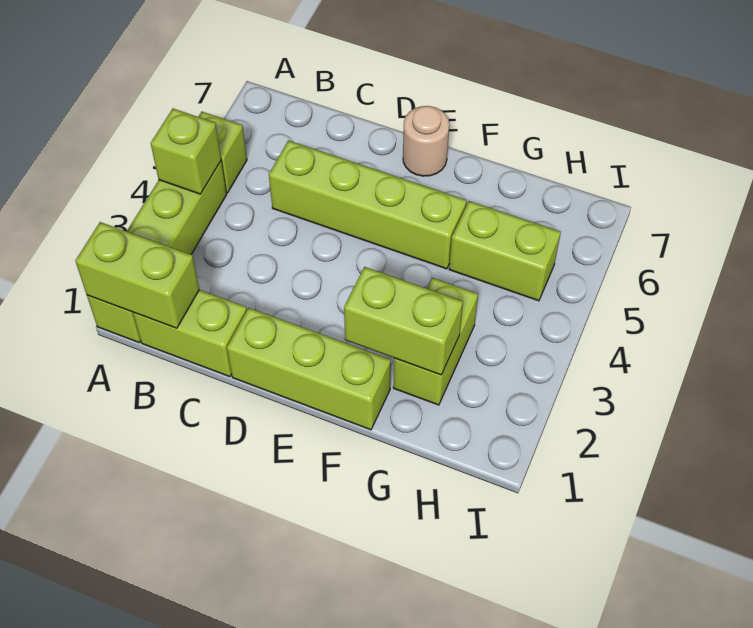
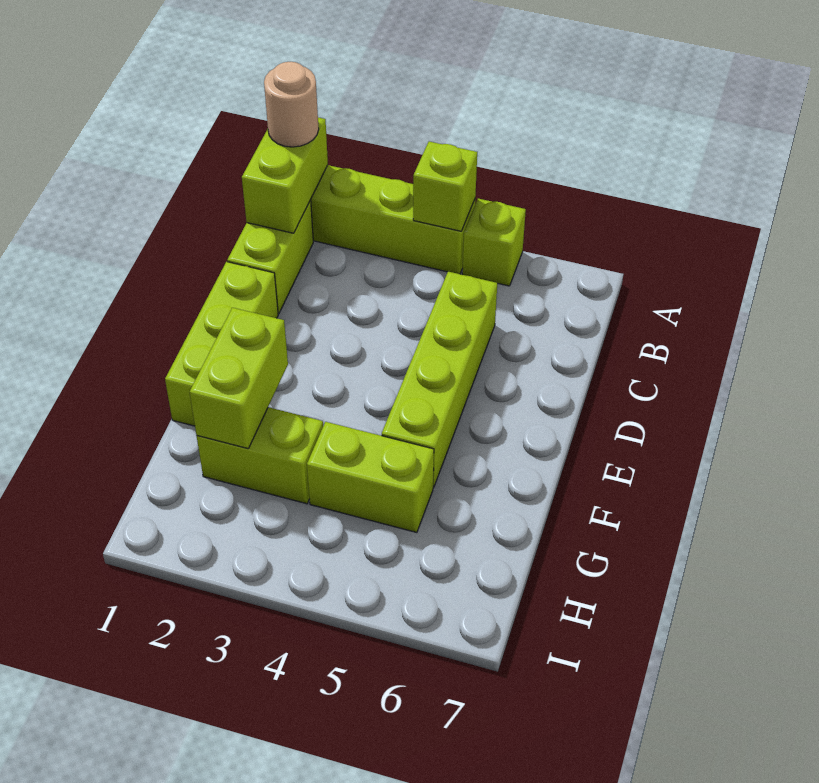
tan 1x1 round brick [403,106,449,176] -> tan 1x1 round brick moved to [264,62,319,147]
lime 1x2 brick [449,201,561,301] -> lime 1x2 brick turned to [307,422,434,533]

